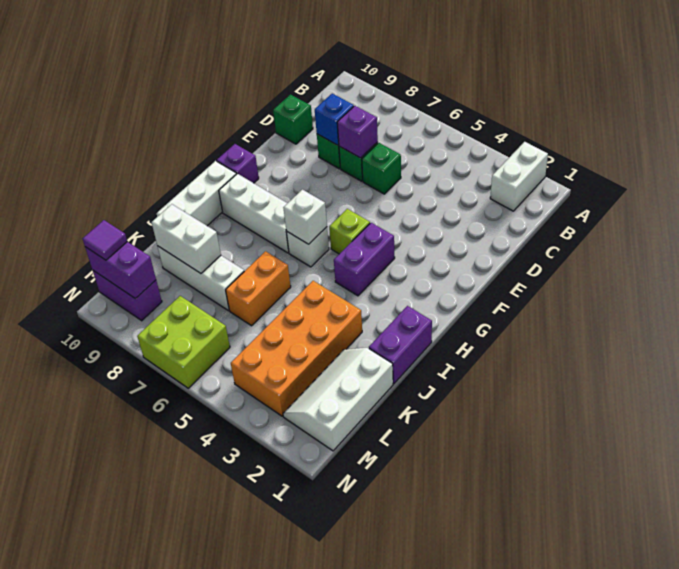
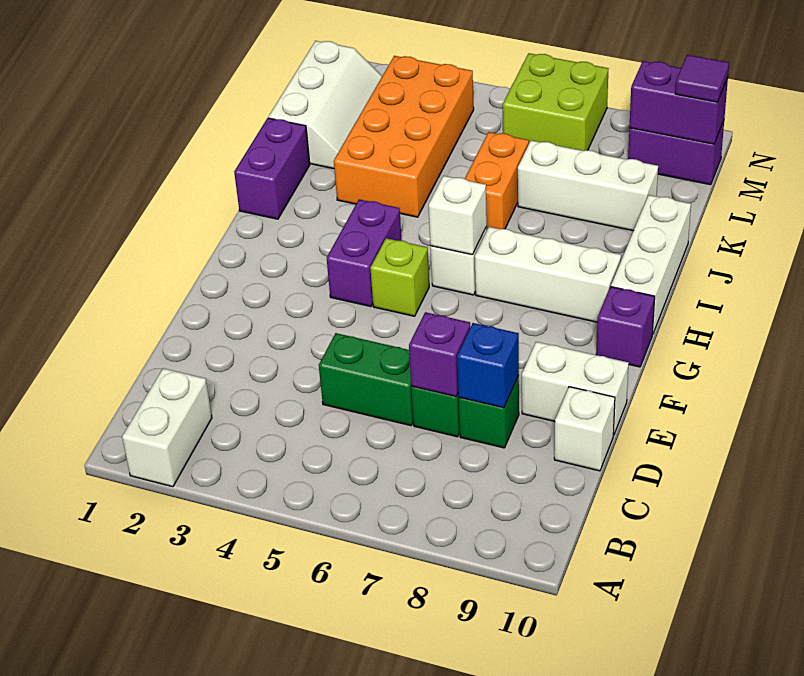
green 1x1 brick [362,143,401,194] -> green 1x2 brick [319,333,413,426]
green 1x1 brick [273,95,313,144] -> white 1x1 brick [554,387,615,471]
white 1x2 brick [152,204,221,273] -> white 1x2 brick moved to [522,342,629,435]

